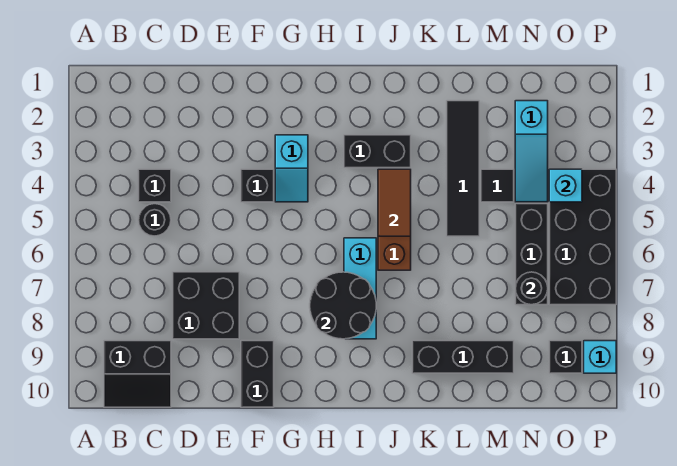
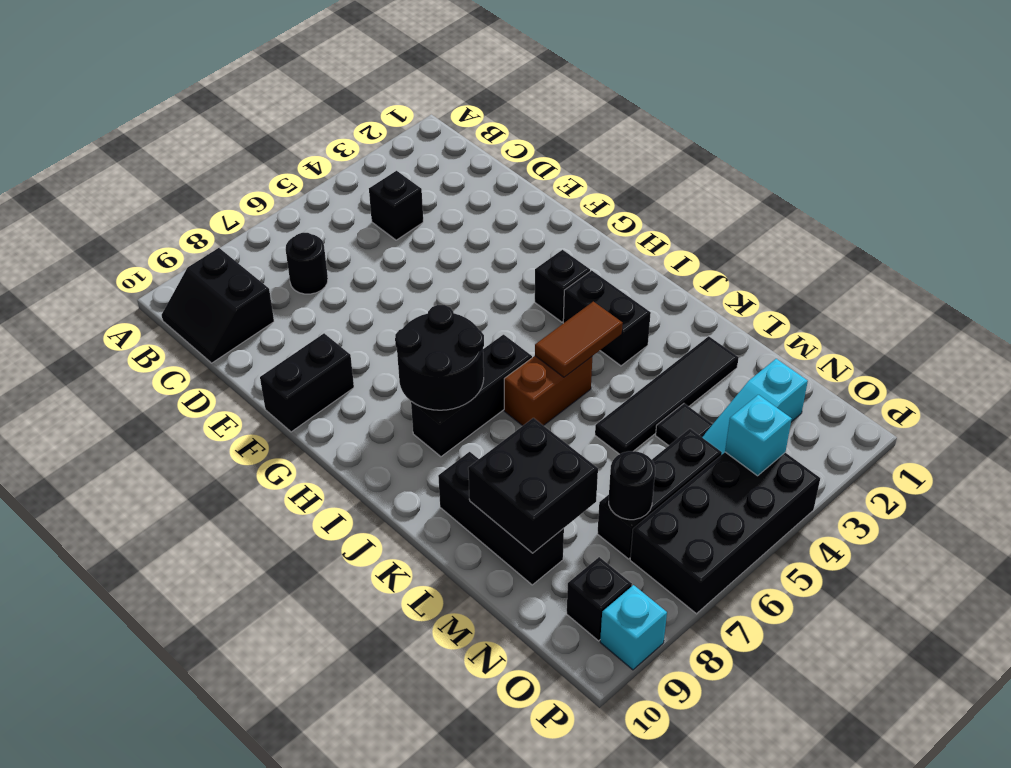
black 1x1 round brick [138,204,171,236] -> black 1x1 round brick moved to [286,233,328,294]
black 2x2 brick [173,272,239,339] -> black 2x2 brick moved to [468,418,598,553]
black 1x1 brick [241,169,274,202] -> black 1x1 brick moved to [535,250,590,322]
cyan 1x2 slope [275,135,308,202] -> none
cyan 1x3 brick [344,238,376,339] -> black 1x3 brick [411,335,532,457]

